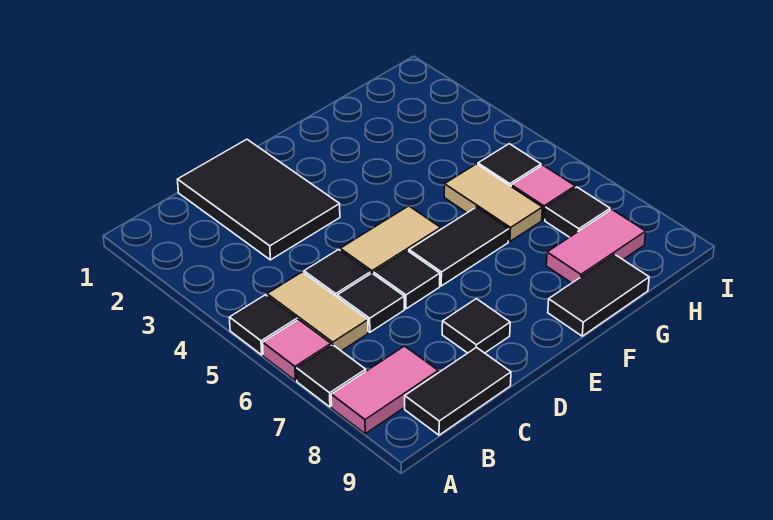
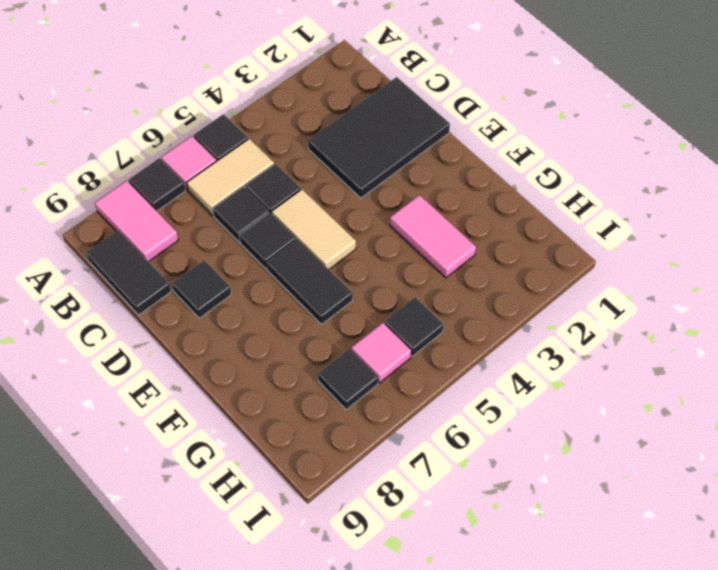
black 1x2 tile [548,254,649,336] -> none
tan 1x2 tile [444,164,542,241] -> none
pink 1x2 tile [546,210,646,283] -> pink 1x2 tile moved to [390,195,476,278]

